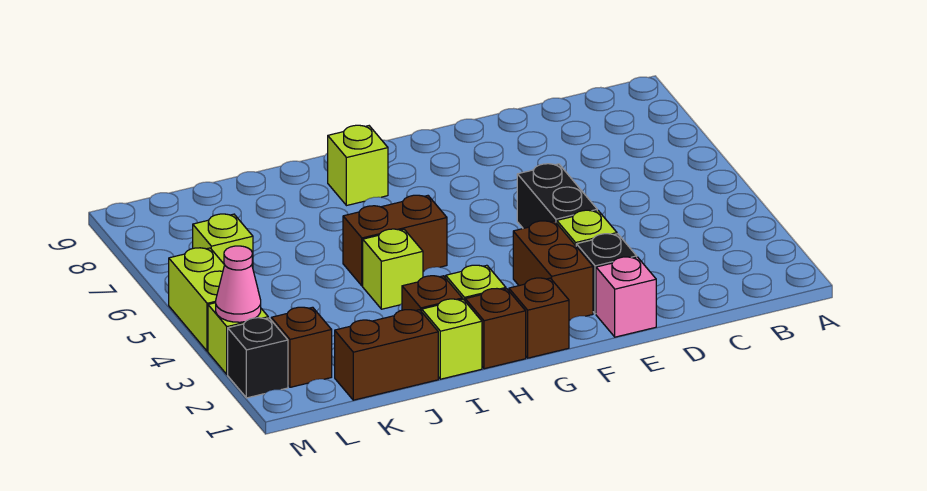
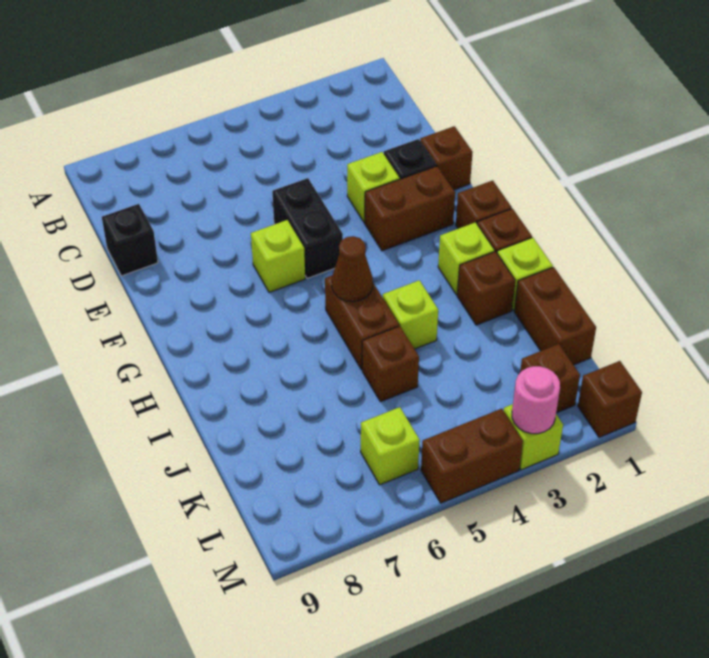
pink 1x1 brick [596,257,656,337] -> brown 1x1 brick [420,126,472,190]
black 1x2 brick [517,164,597,228] -> black 1x2 brick turned to [272,178,343,278]
none -> brown 1x1 cone [332,236,373,301]
lime 1x1 brick [328,125,388,206] -> lime 1x1 brick moved to [251,220,305,293]
none -> brown 1x1 brick [362,326,419,402]
none -> brown 1x1 brick [578,361,642,437]
black 1x1 brick [228,318,288,398] -> black 1x1 brick moved to [102,204,158,276]
pink 1x1 cone [216,246,261,322] -> pink 1x1 round brick [512,366,560,434]
lime 1x2 brick [169,248,224,351] -> brown 1x2 brick [421,409,523,503]

